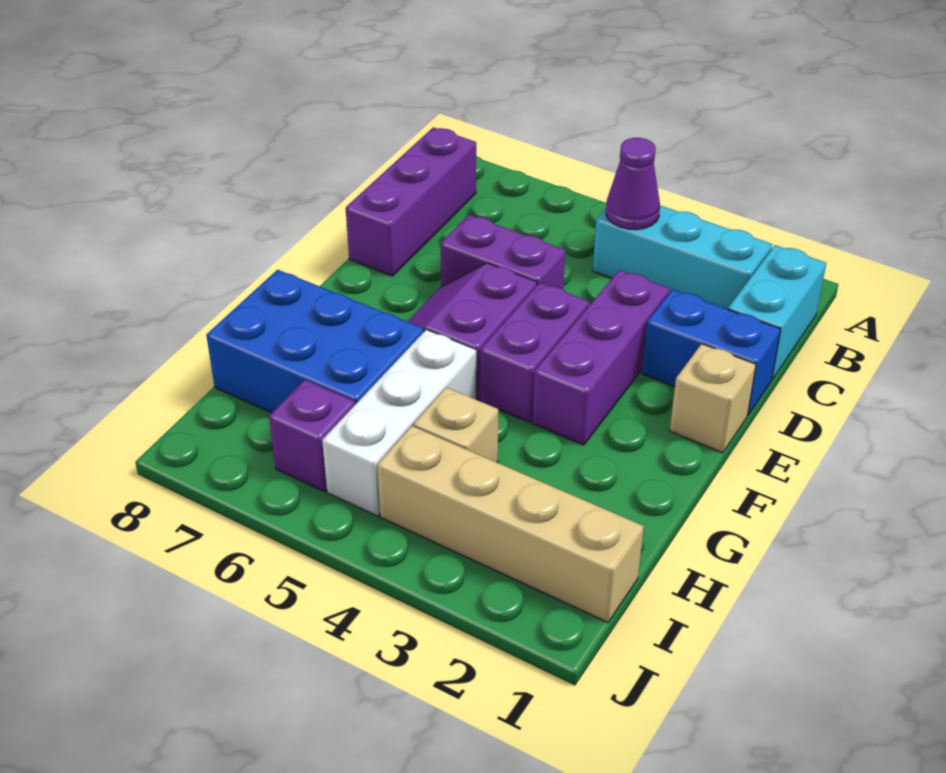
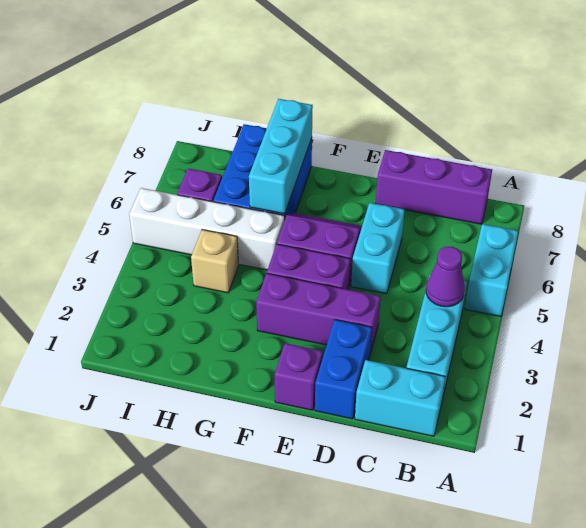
none -> cyan 1x2 brick [465,224,518,316]
purple 1x2 brick [441,215,565,289] -> cyan 1x2 brick [351,203,405,294]
tan 1x1 brick [670,344,756,453] -> purple 1x1 brick [275,343,323,410]
white 1x3 brick [322,330,476,516] -> white 1x4 brick [129,188,285,270]
none -> cyan 1x3 brick [249,99,313,214]
tan 1x4 brick [377,426,644,622] -> none

